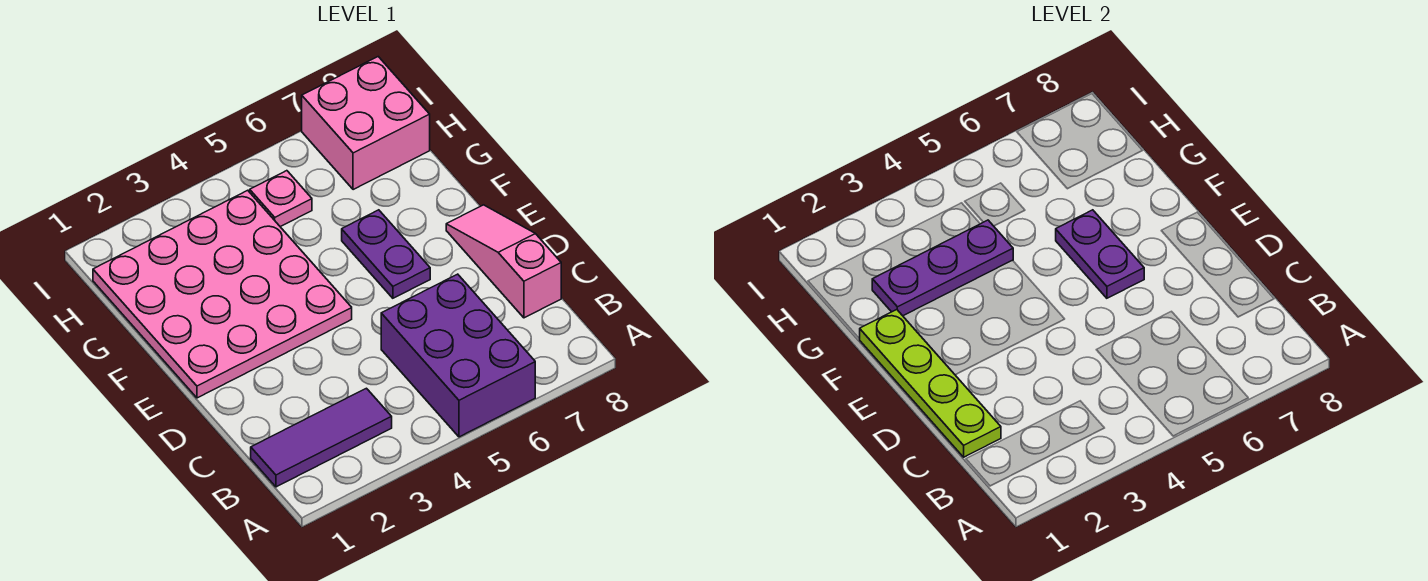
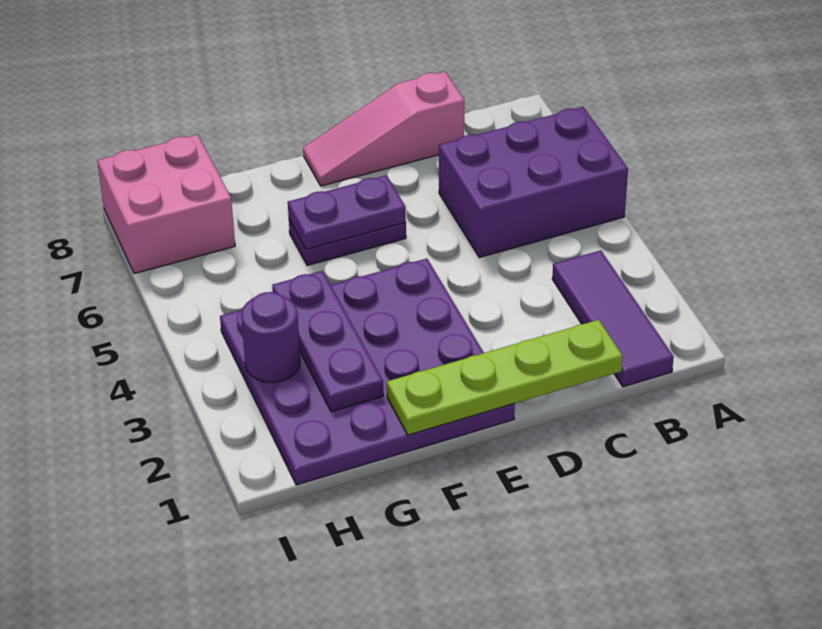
pink 4x4 plate [93,190,352,398] -> purple 4x4 plate [220,259,515,485]
none -> purple 1x1 round brick [241,292,300,382]
pink 1x1 plate [250,171,312,227] -> none

